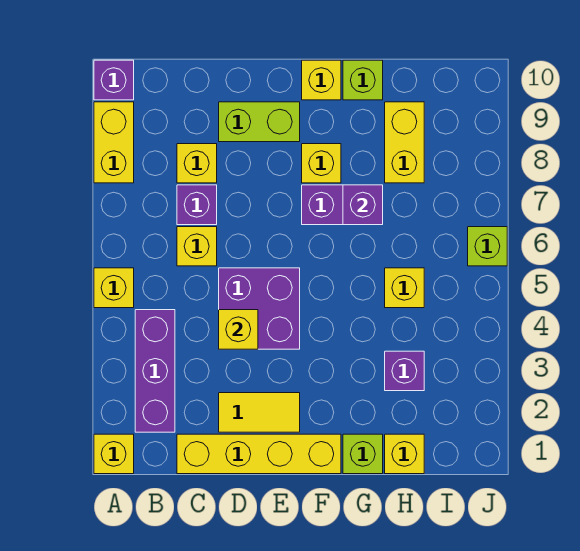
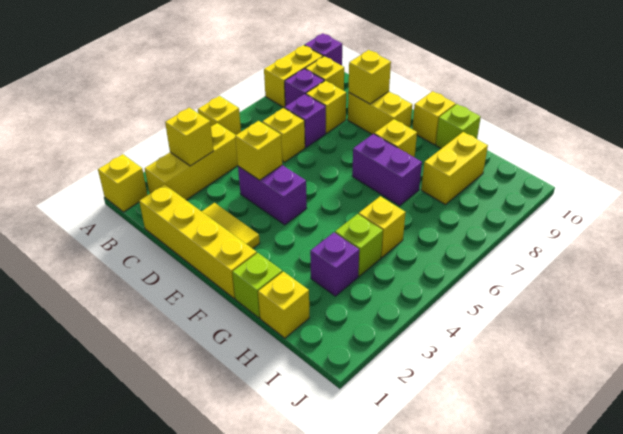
purple 1x3 brick [135,310,175,432] -> yellow 1x3 brick [145,123,238,200]
none -> yellow 1x1 brick [165,108,214,166]
none -> yellow 1x1 brick [305,56,344,91]
purple 2x2 brick [219,268,300,349] -> purple 1x2 brick [238,165,307,225]
lime 1x2 brick [219,102,300,142] -> yellow 1x2 brick [348,91,412,134]
none -> yellow 1x1 brick [348,50,391,104]
purple 1x1 brick [343,185,383,225] -> purple 1x1 brick moved to [285,69,324,106]
lime 1x1 brick [468,227,507,266] -> lime 1x1 brick moved to [335,214,383,276]

